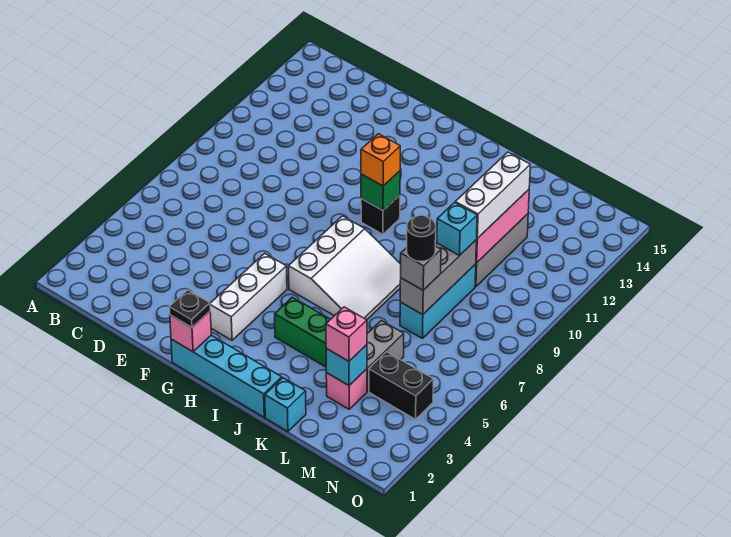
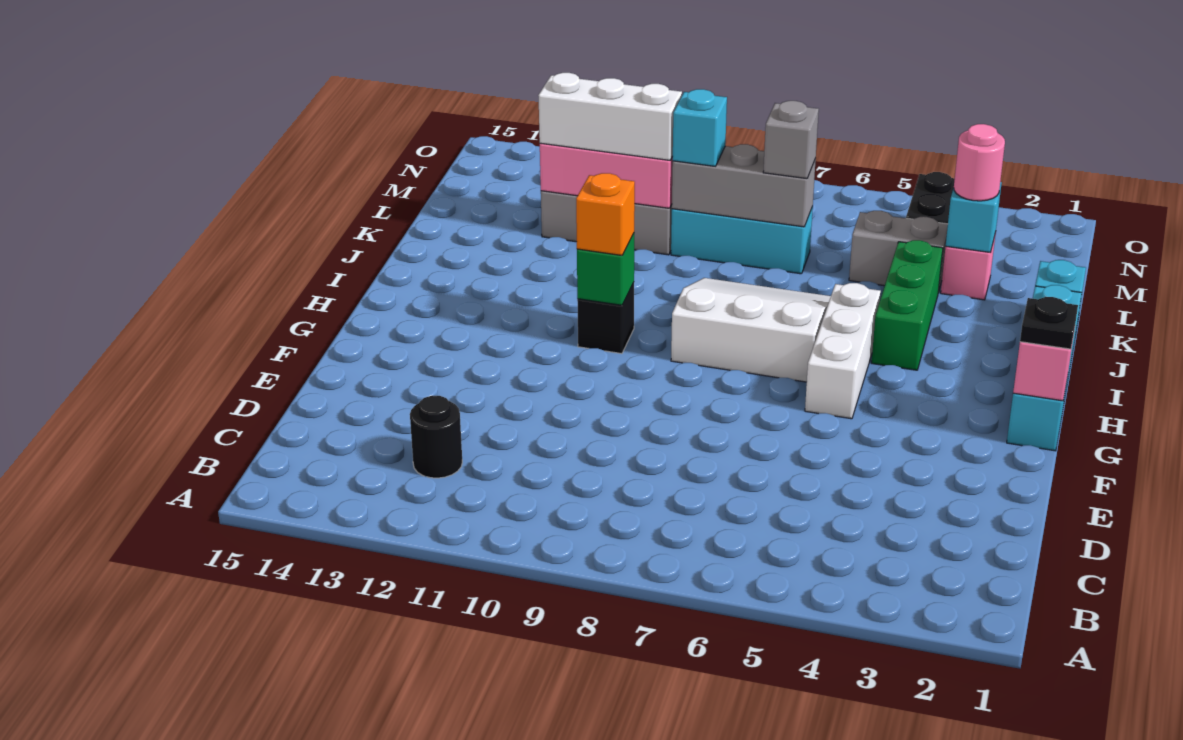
white 1x3 brick [210,253,287,340] -> white 1x3 brick turned to [805,283,881,419]
pink 1x1 brick [326,307,367,361] -> pink 1x1 round brick [954,124,1005,201]
black 1x1 round brick [407,215,436,261] -> black 1x1 round brick moved to [410,396,462,478]

